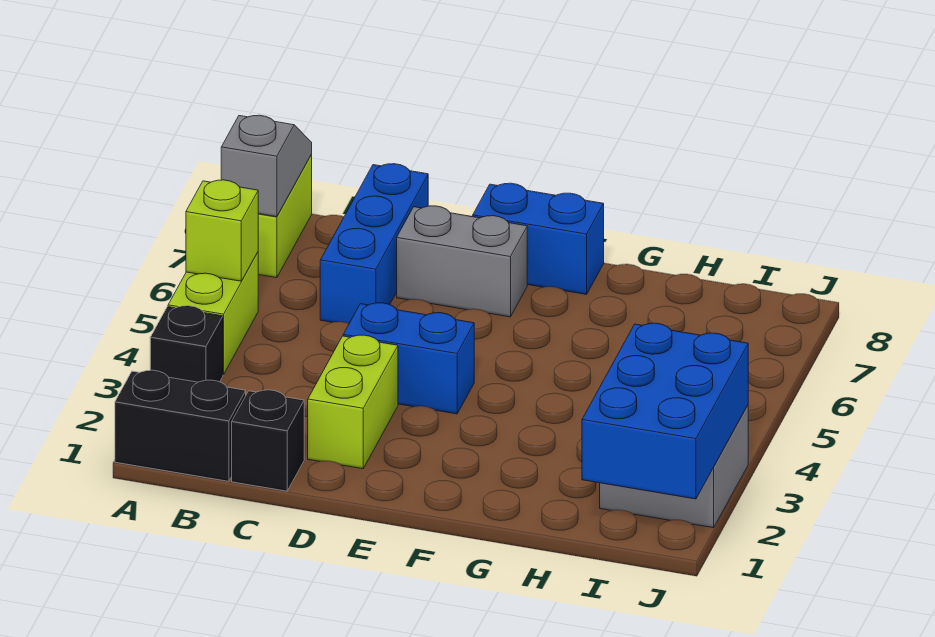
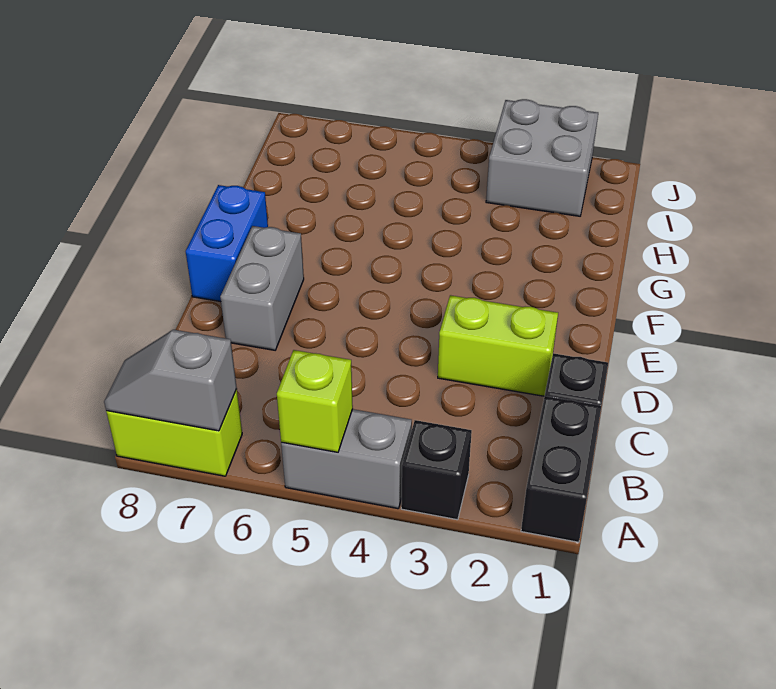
lime 1x2 brick [168,252,258,375] -> grey 1x2 brick [281,409,412,509]
blue 1x3 brick [320,164,428,323] -> none
blue 1x2 brick [343,303,474,414] -> none
blue 2x3 brick [582,323,748,499] -> none

